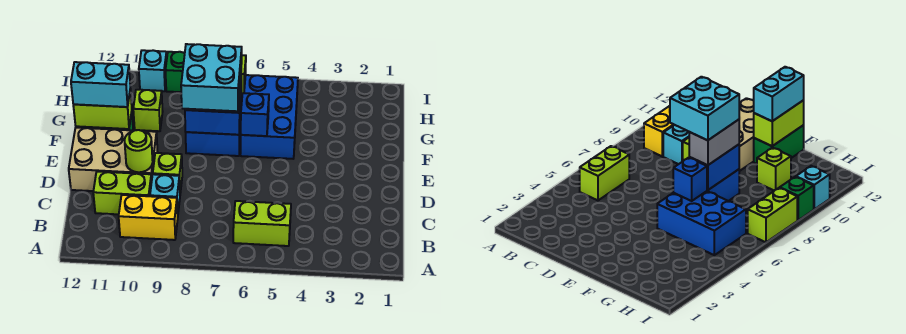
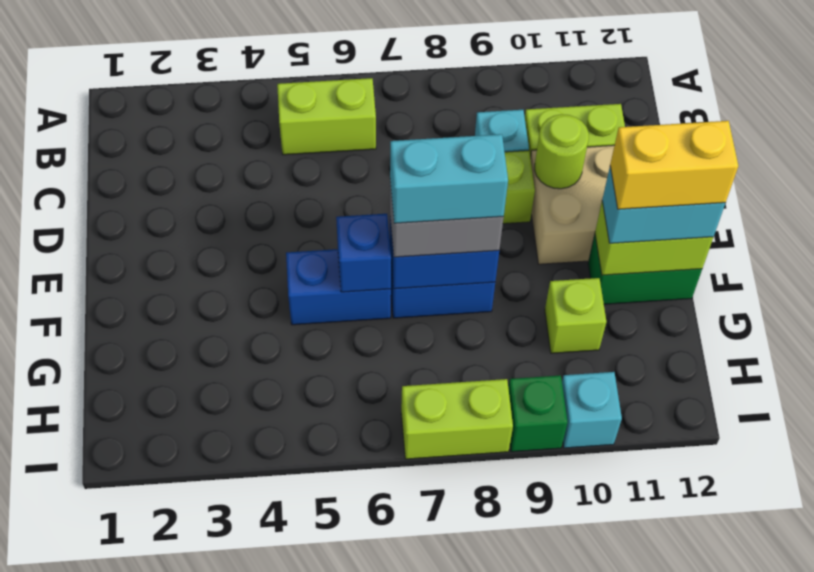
yellow 1x2 brick [119,195,178,240] -> yellow 1x2 brick moved to [610,121,738,209]
cyan 2x2 brick [181,44,242,111] -> cyan 1x2 brick [390,134,508,223]
blue 2x3 brick [240,75,298,159] -> blue 1x2 brick [286,249,391,325]

